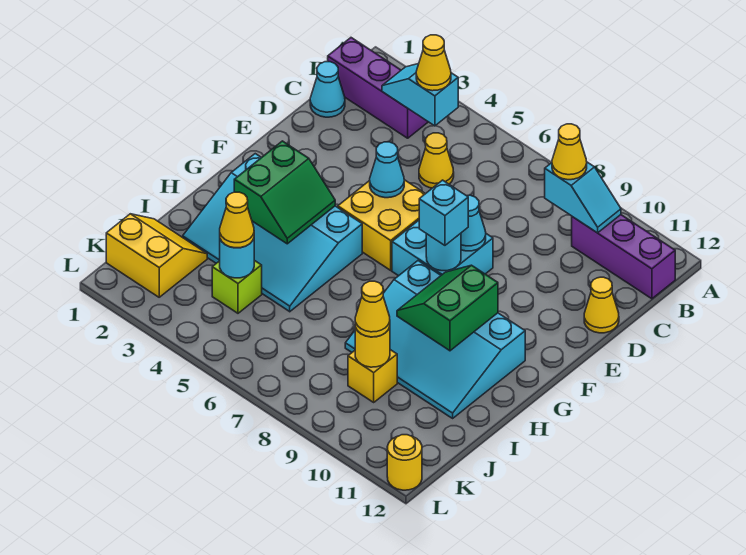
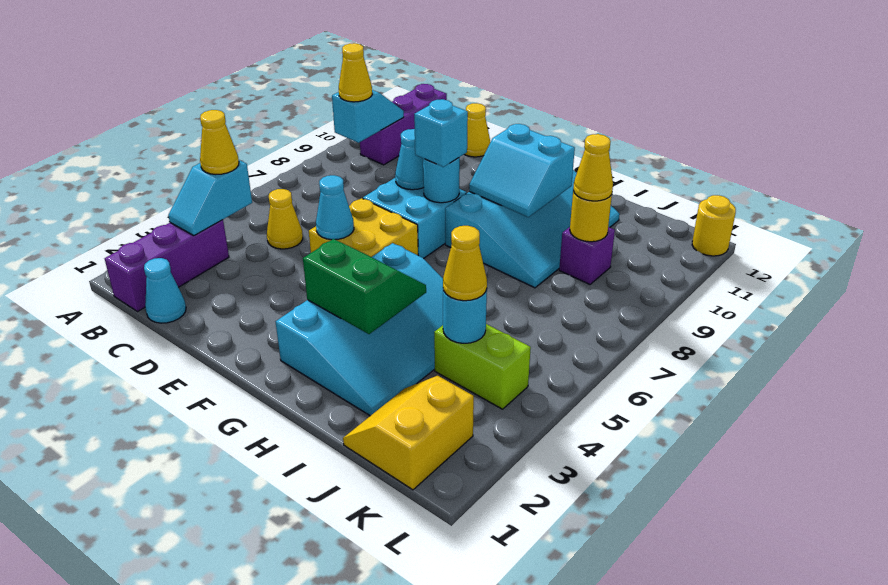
green 2x2 slope [397,265,498,351] -> cyan 2x2 slope [469,124,575,217]
lime 1x1 brick [212,260,262,313] -> lime 1x2 brick [434,324,531,409]
yellow 1x1 brick [348,350,397,402] -> purple 1x1 brick [559,227,615,284]

